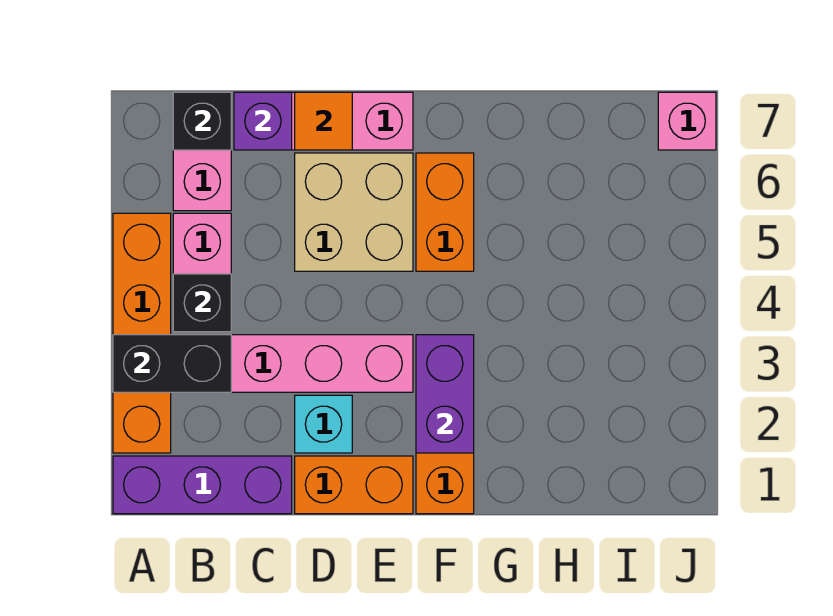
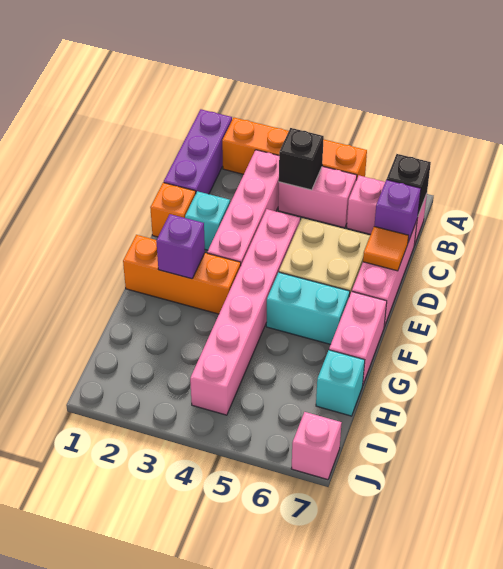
black 1x2 brick [113,335,231,392] -> none
orange 1x2 brick [295,456,413,514] -> orange 1x1 brick [150,183,196,237]
none -> pink 1x6 brick [190,209,300,415]
purple 1x2 brick [416,335,474,453] -> purple 1x1 brick [156,214,205,279]
orange 1x2 brick [416,153,474,271] -> cyan 1x2 brick [266,272,350,344]
none -> pink 1x2 brick [329,292,387,384]
none -> cyan 1x1 brick [316,350,365,416]

